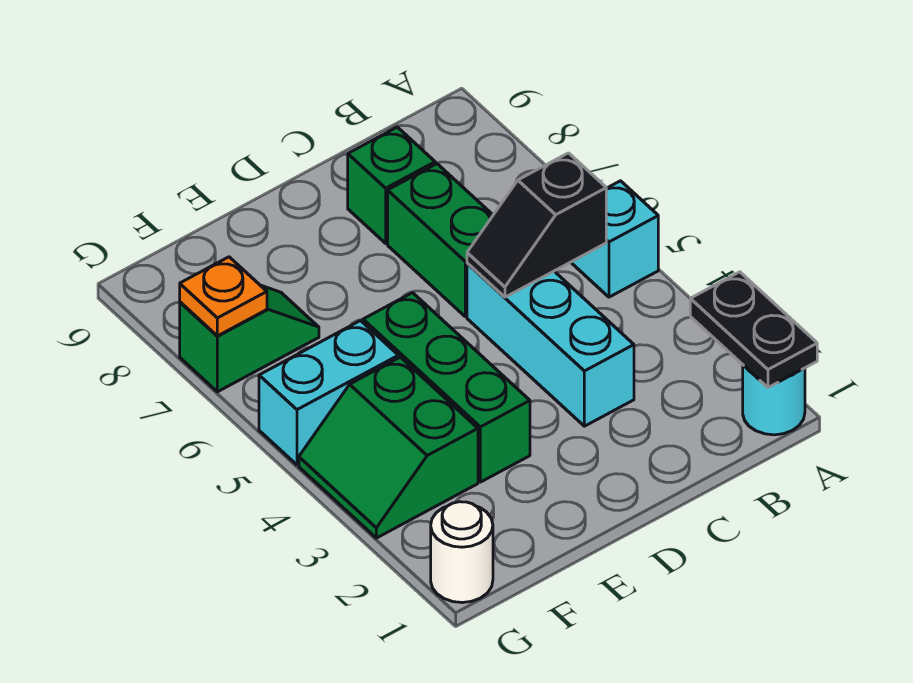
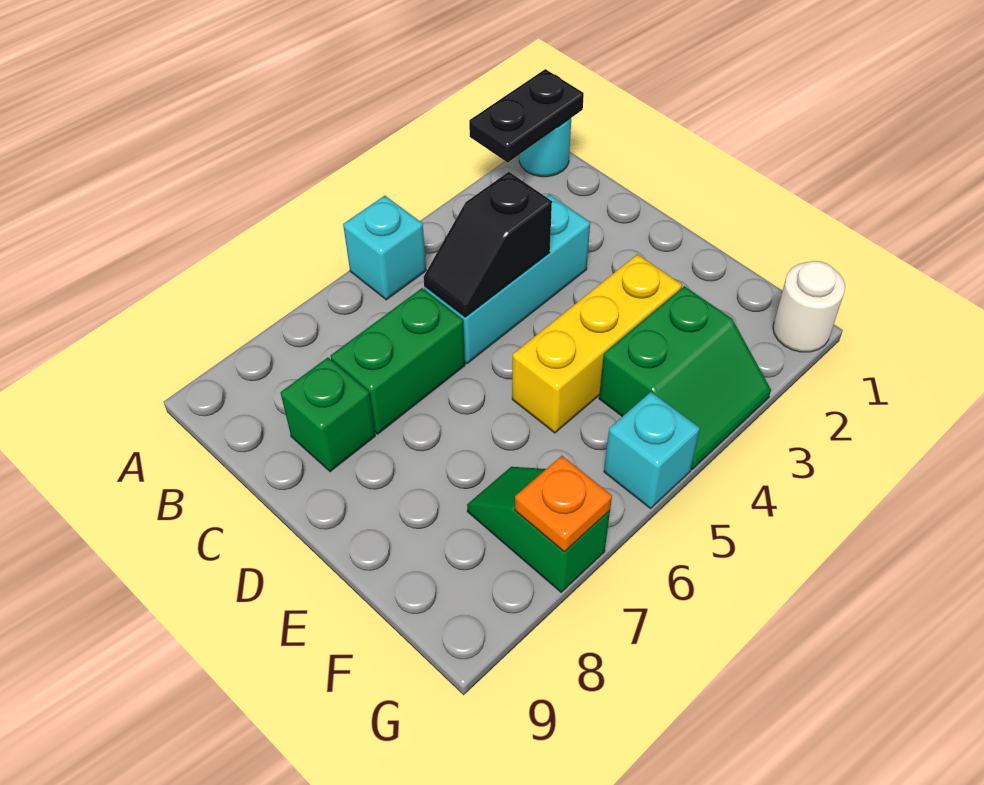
black 1x2 slope [467,153,606,297] -> black 1x2 slope turned to [424,172,552,317]
green 1x3 brick [363,293,530,482] -> yellow 1x3 brick [512,254,682,433]
cyan 1x2 brick [259,321,398,465] -> cyan 1x1 brick [604,392,700,509]

